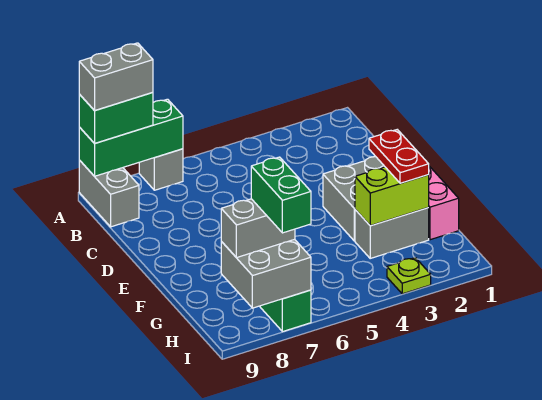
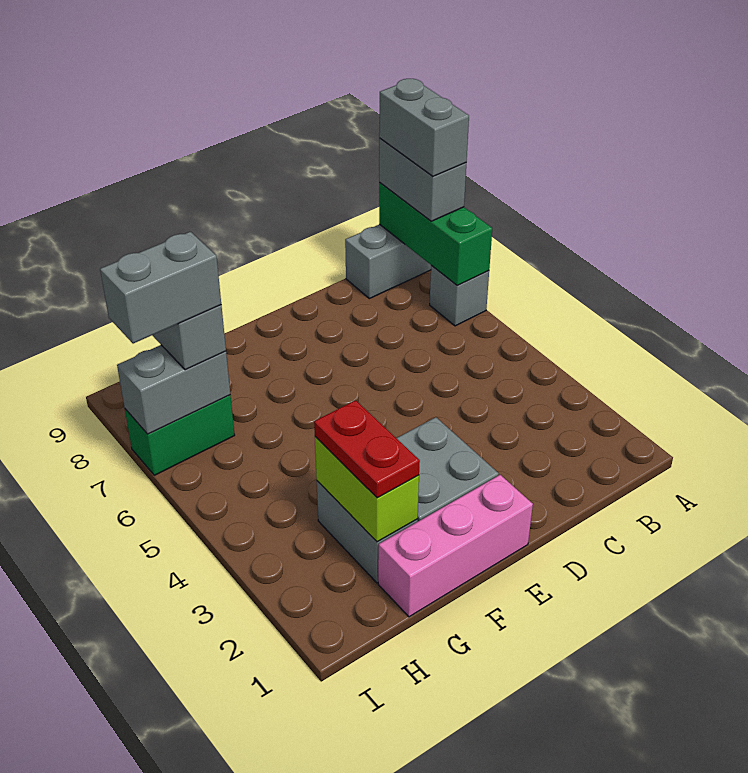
green 1x2 brick [79,92,153,143] -> grey 1x2 brick [379,139,466,221]
red 1x2 plate [369,130,429,183] -> red 1x2 plate turned to [314,400,420,498]
grey 2x2 brick [221,239,311,308] -> grey 1x2 brick [117,345,230,434]
green 1x2 brick [251,157,311,233] -> grey 1x2 brick [100,232,221,344]
lime 1x1 plate [387,258,431,294] -> none

